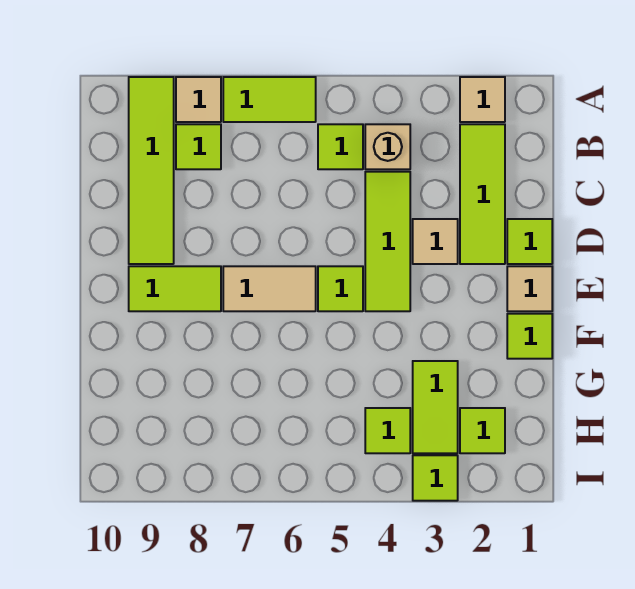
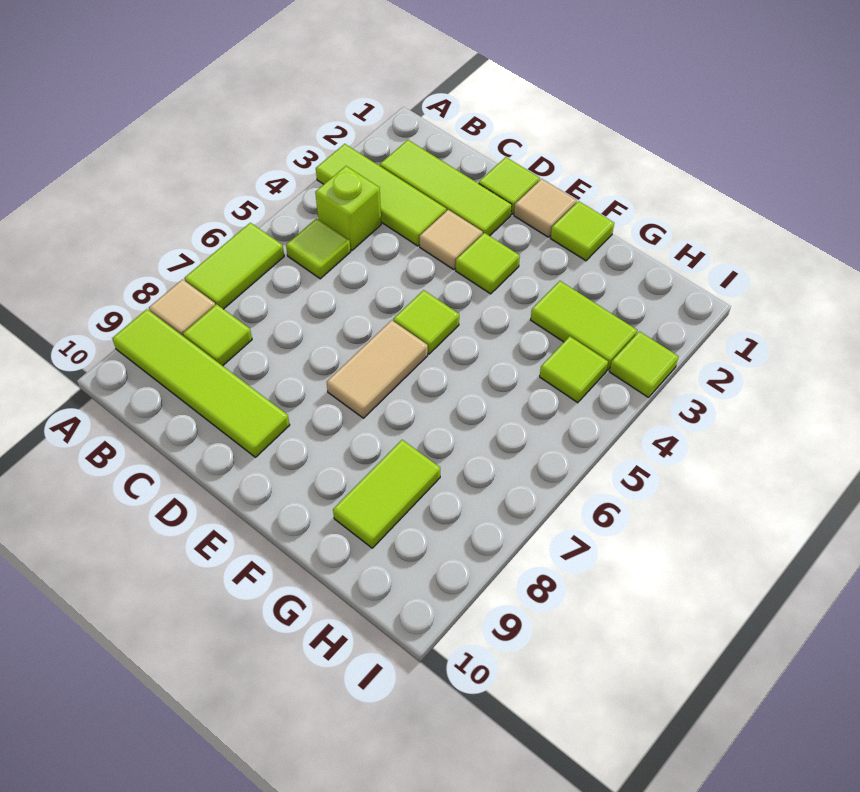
tan 1x1 tile [460,77,505,122] -> none
tan 1x1 brick [365,124,410,169] -> lime 1x1 brick [315,166,381,250]
lime 1x3 tile [365,172,410,311] -> lime 1x3 tile moved to [316,144,446,246]
lime 1x2 tile [129,266,221,311] -> lime 1x2 tile moved to [333,440,440,548]
lime 1x1 tile [460,408,505,453] -> lime 1x1 tile moved to [456,233,520,294]

